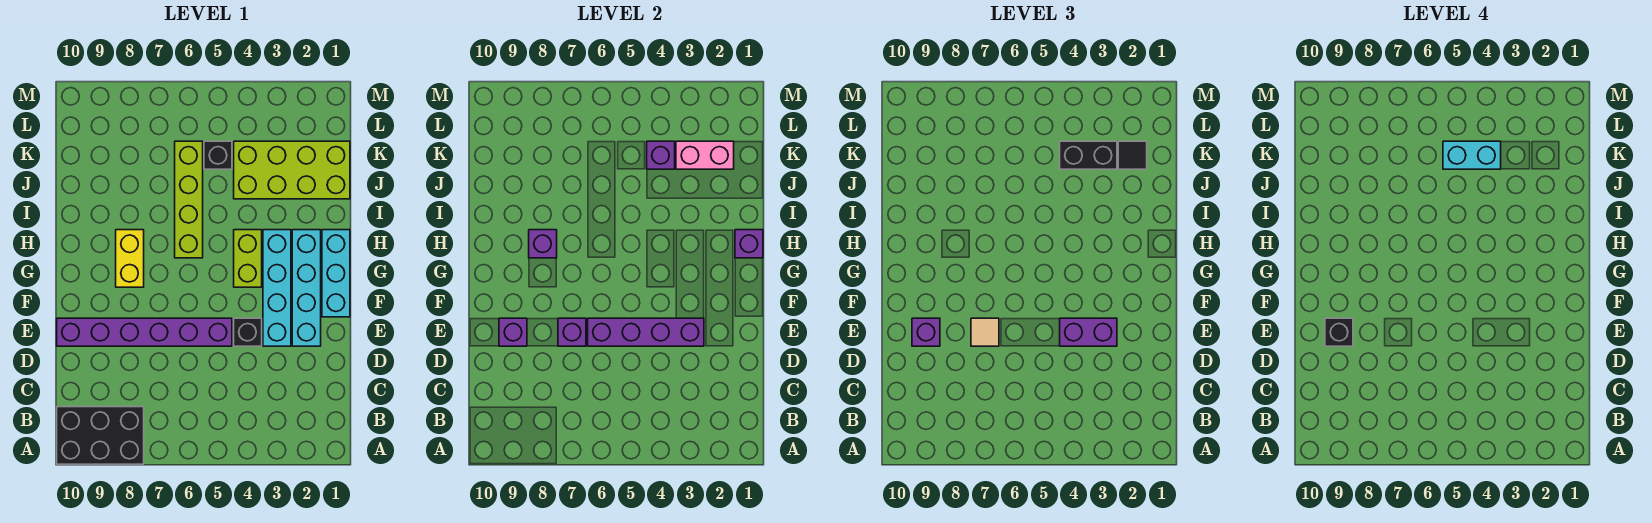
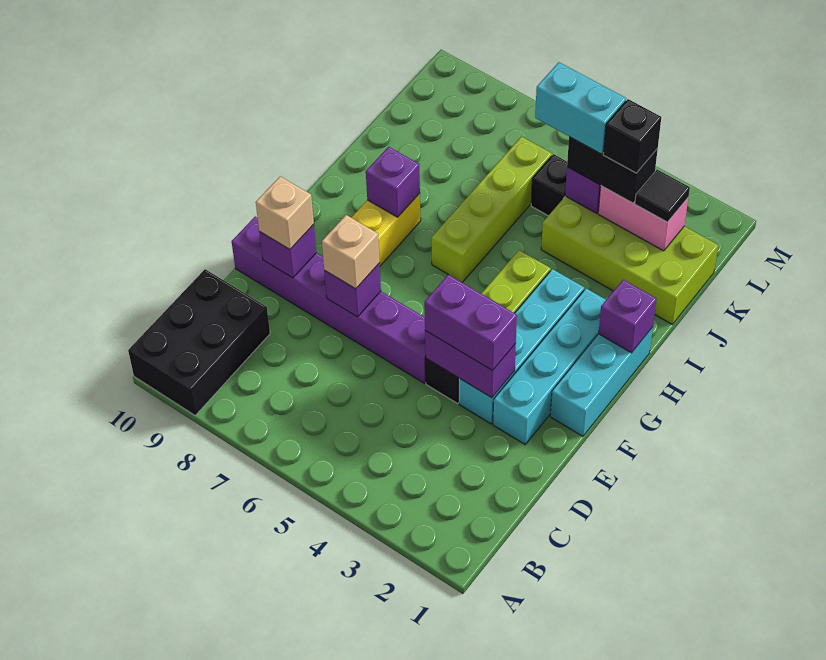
black 2x3 brick [57,407,144,464] -> black 2x3 brick turned to [128,269,270,415]
purple 1x4 brick [588,318,704,346] -> purple 1x2 brick [425,331,516,398]
tan 1x1 tile [971,318,999,346] -> tan 1x1 brick [322,215,380,289]
purple 1x1 brick [912,318,940,346] -> tan 1x1 brick [256,176,314,249]
black 1x1 brick [1325,318,1353,346] -> black 1x1 brick moved to [603,99,661,173]

